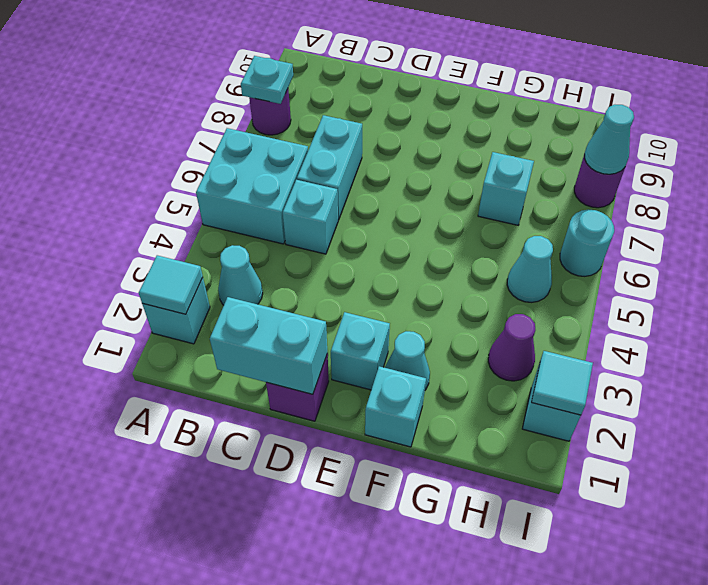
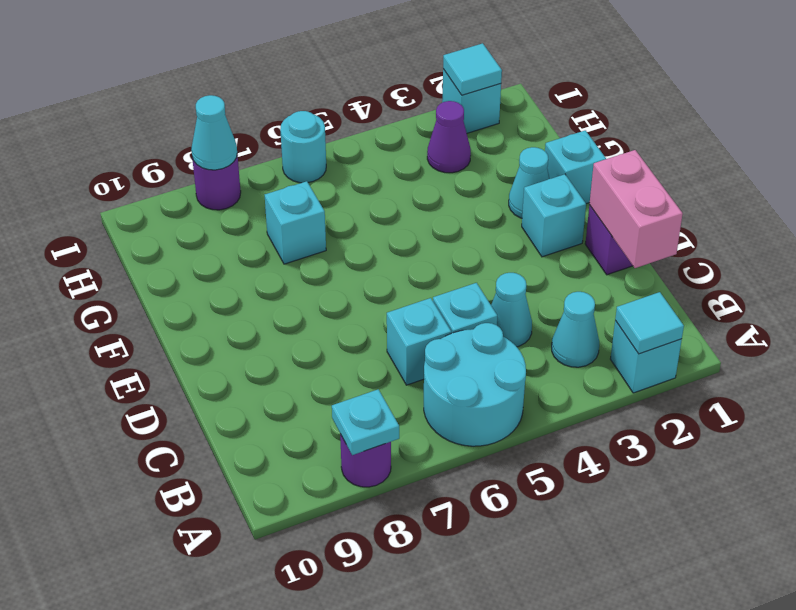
cyan 2x2 brick [196,128,308,244] -> cyan 2x2 round brick [424,323,526,446]
cyan 1x2 brick [210,297,327,394] -> pink 1x2 brick [589,150,683,268]
cyan 1x2 brick [297,115,362,220] -> cyan 1x1 brick [387,298,451,385]
cyan 1x1 cone [507,236,553,302] -> cyan 1x1 cone moved to [491,273,532,347]

